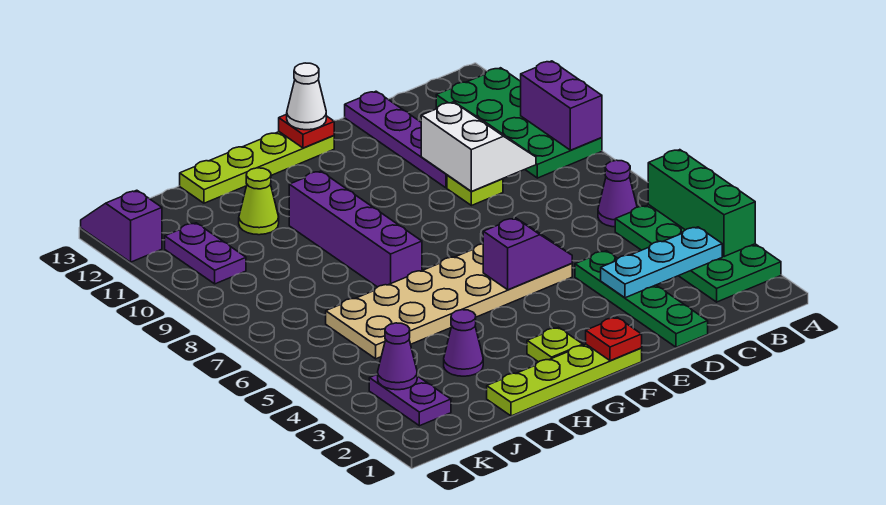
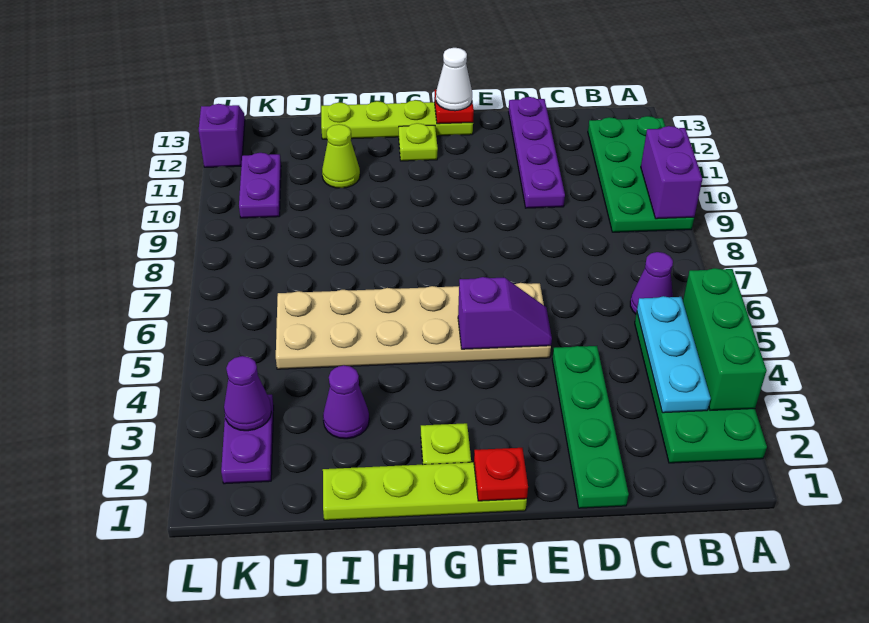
cyan 1x3 plate [601,227,722,298] -> cyan 1x3 plate turned to [637,296,711,413]
white 2x2 slope [421,102,536,191] -> none
lime 1x1 plate [447,175,503,206] -> lime 1x1 plate moved to [399,123,438,161]
purple 1x4 brick [289,171,422,287] -> none

